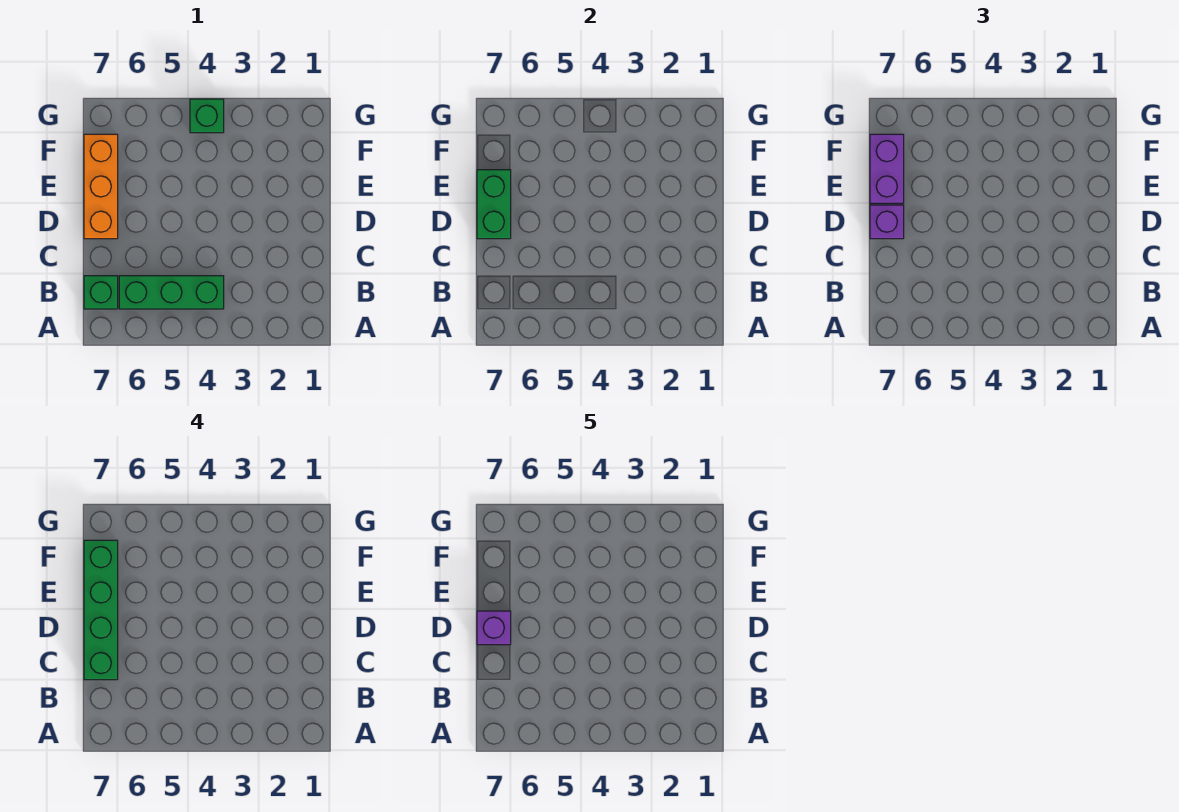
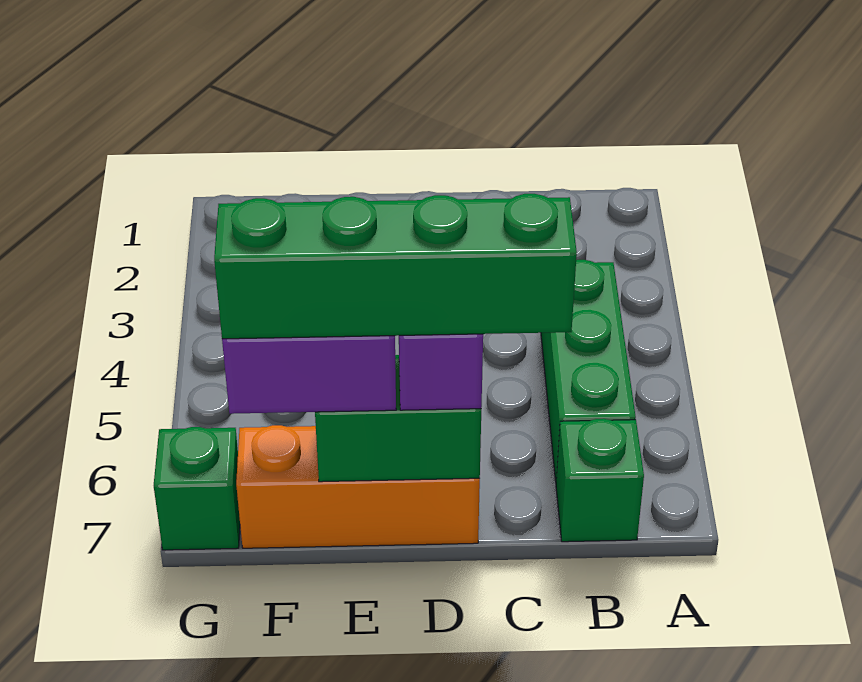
purple 1x1 brick [477,611,511,645] -> none
green 1x1 brick [190,99,224,133] -> green 1x1 brick moved to [154,427,240,550]

